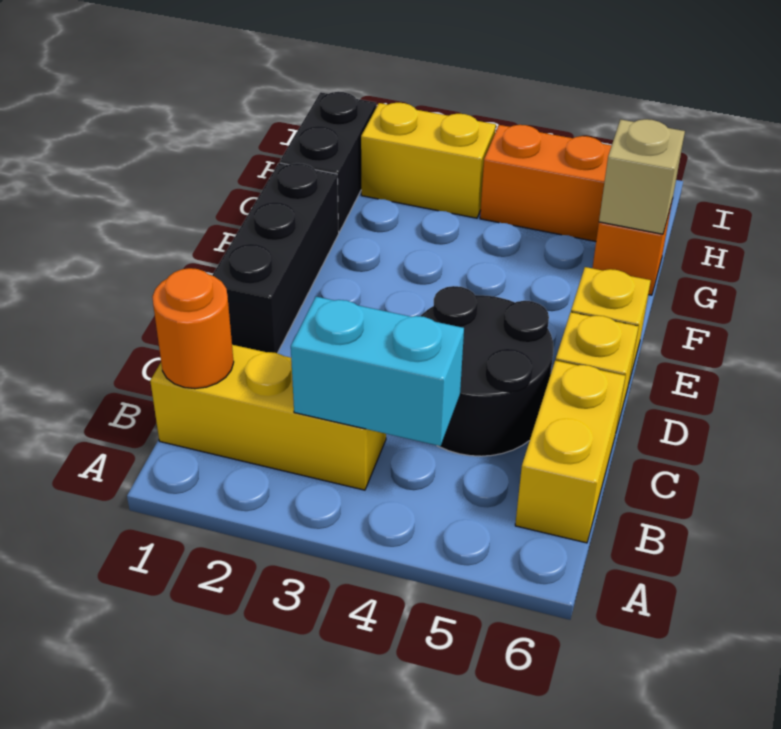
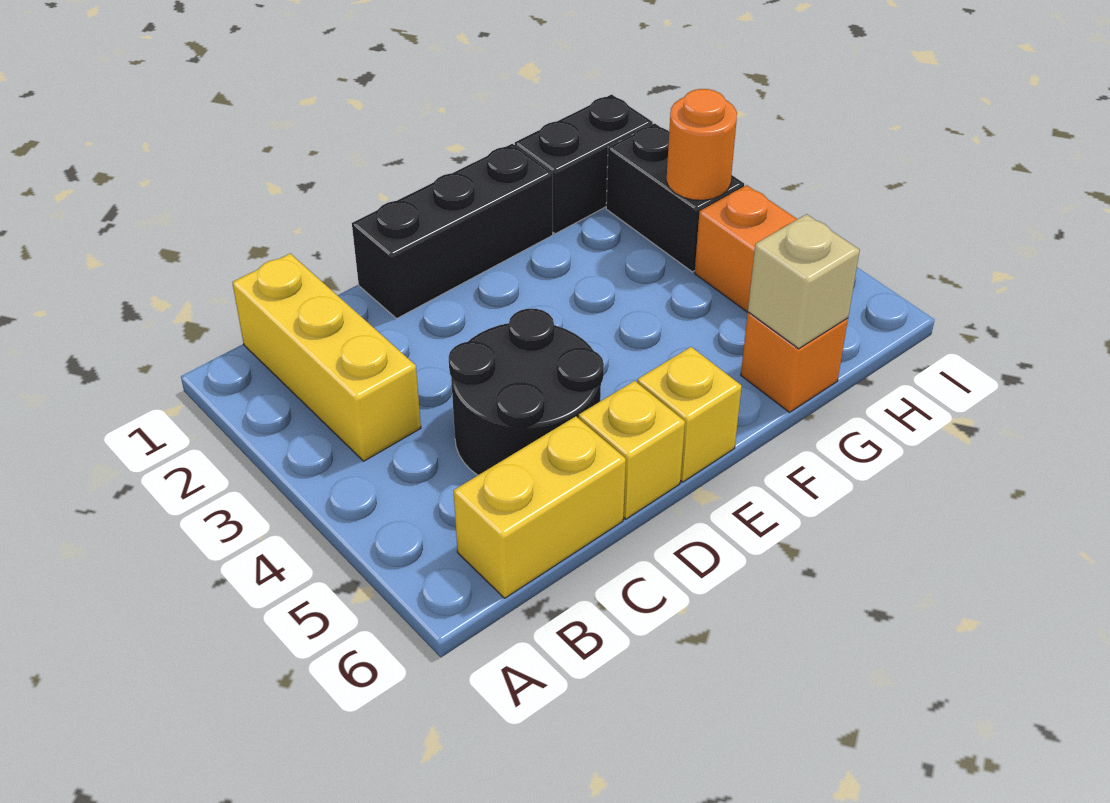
orange 1x1 round brick [152,268,234,389] -> orange 1x1 round brick moved to [666,89,737,200]
cyan 1x2 brick [291,297,464,446] -> none
yellow 1x2 brick [361,103,496,218] -> black 1x2 brick [606,123,744,272]

